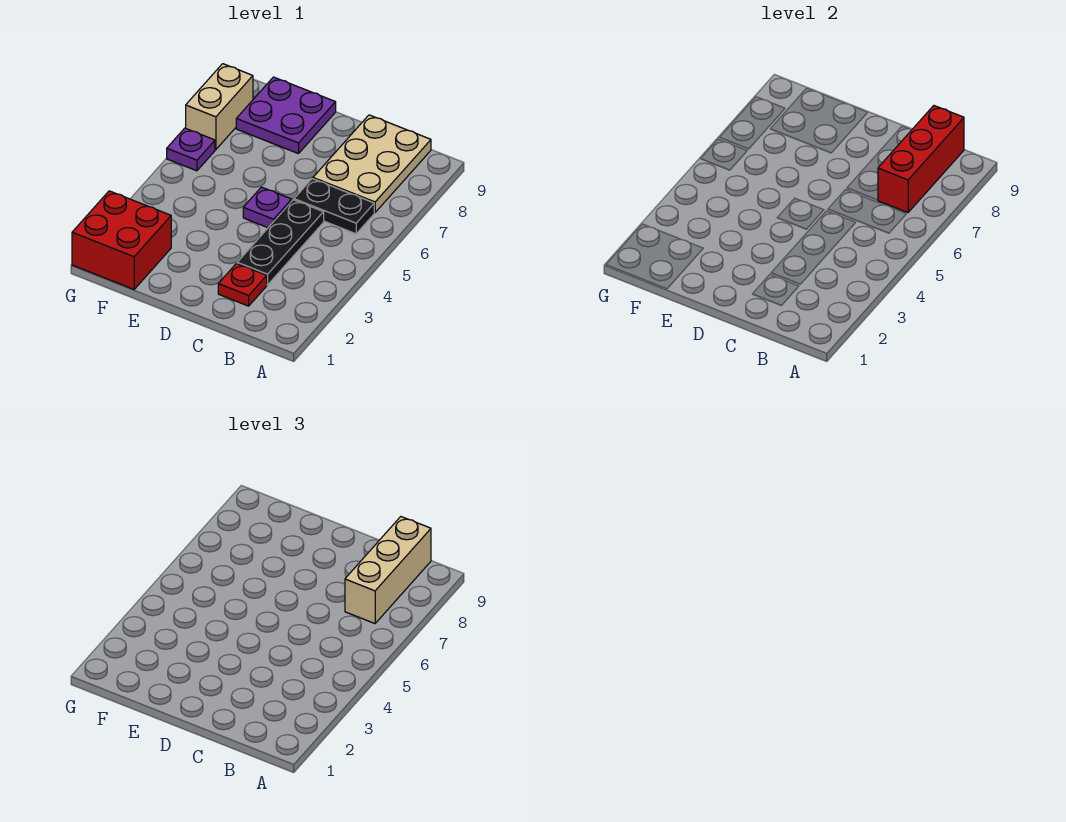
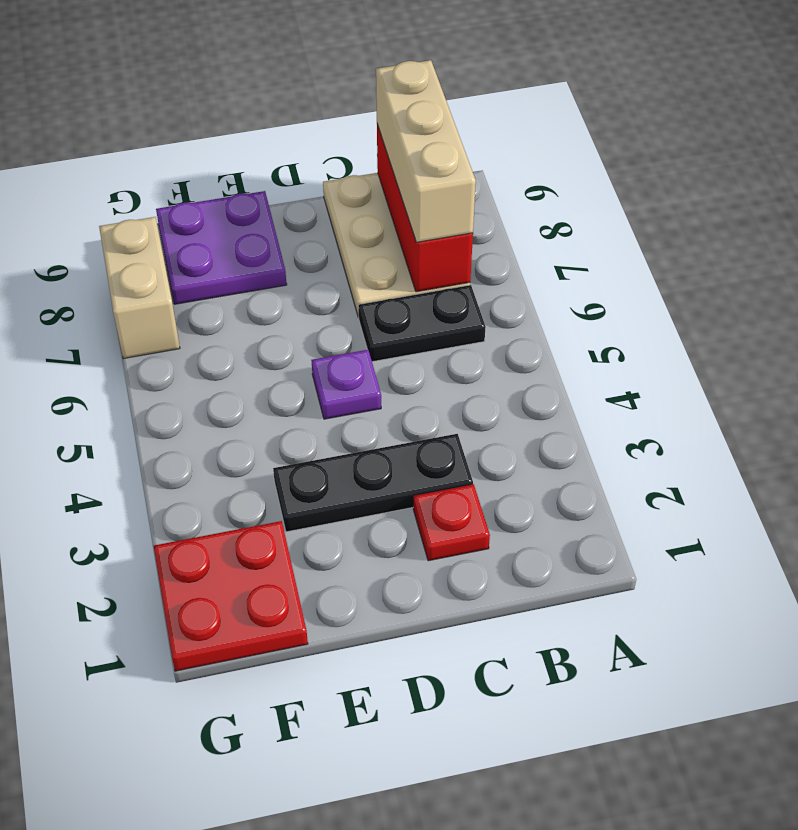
black 1x3 plate [237,200,324,285] -> black 1x3 plate turned to [273,434,473,532]
red 2x2 brick [72,191,171,289] -> red 2x2 plate [154,521,308,671]
purple 1x1 plate [167,128,215,171] -> none

